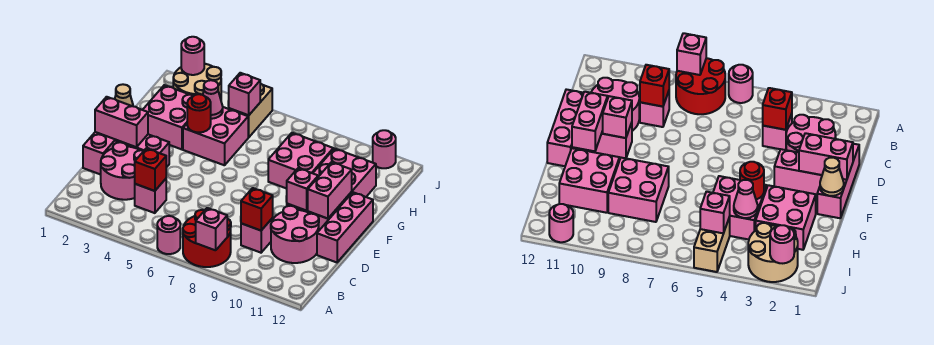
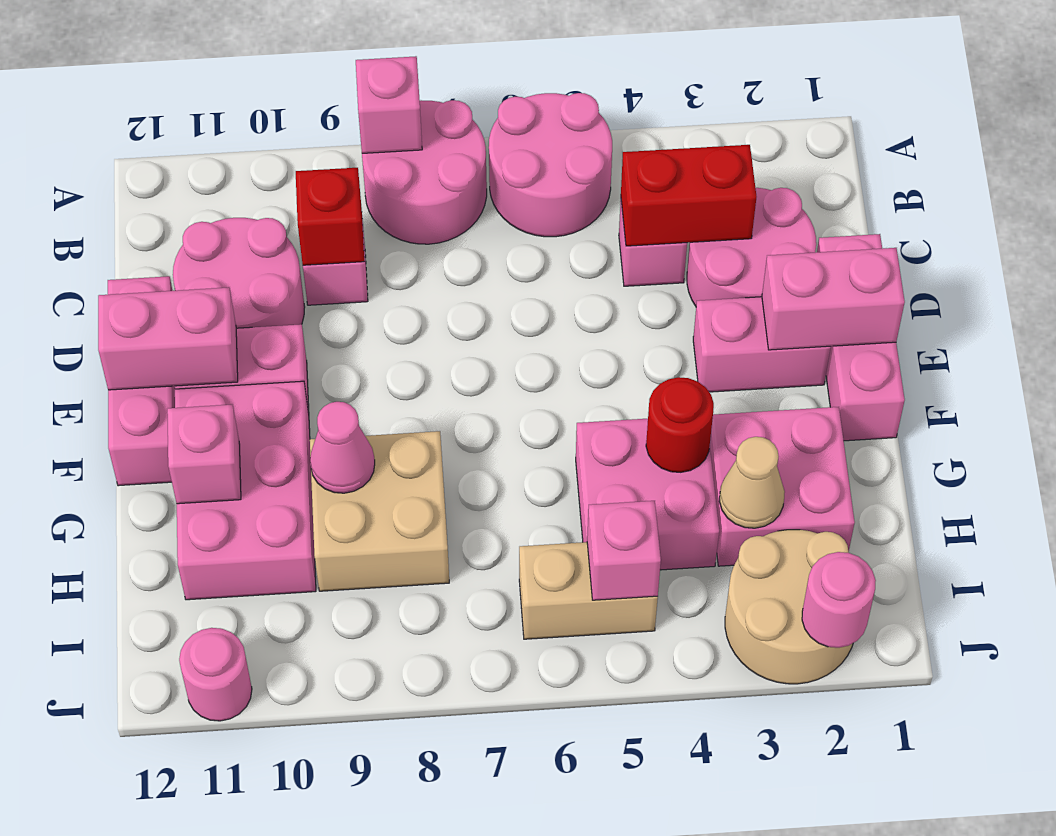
pink 1x1 round brick [157,216,180,254] -> pink 2x2 round brick [489,93,612,237]
red 2x2 round brick [183,210,231,267] -> pink 2x2 round brick [362,100,487,244]
red 1x1 brick [135,148,166,191] -> red 1x2 brick [621,145,757,246]
pink 1x1 brick [287,168,318,211] -> pink 1x1 brick moved to [167,404,241,504]
pink 1x2 brick [308,162,352,219] -> pink 1x2 brick turned to [98,287,238,390]
tan 1x1 cone [115,84,133,106] -> tan 1x1 cone moved to [719,437,785,528]
pink 2x2 brick [268,133,333,189] -> tan 2x2 brick [310,431,449,591]
pink 2x2 brick [313,149,376,206] -> pink 2x3 brick [175,381,316,600]
pink 1x1 cone [203,80,223,119] -> pink 1x1 cone moved to [310,402,375,493]
tan 1x2 brick [229,83,272,137] -> tan 1x2 brick turned to [519,542,658,639]

